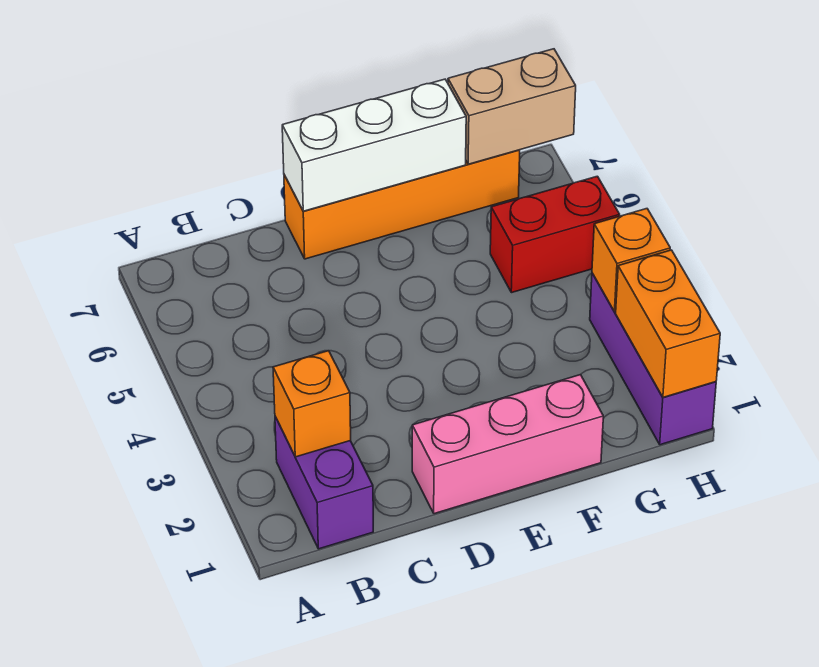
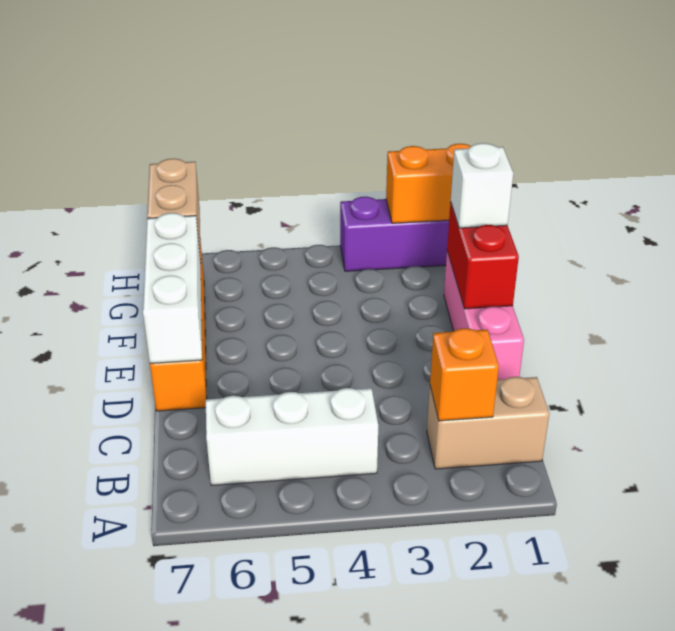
purple 1x2 brick [275,417,373,549] -> tan 1x2 brick [427,377,549,469]
none -> white 1x3 brick [206,388,378,485]
none -> white 1x1 brick [451,143,513,228]
red 1x2 brick [490,176,620,293] -> red 1x2 brick moved to [447,202,519,309]
orange 1x1 brick [592,209,670,312] -> none

